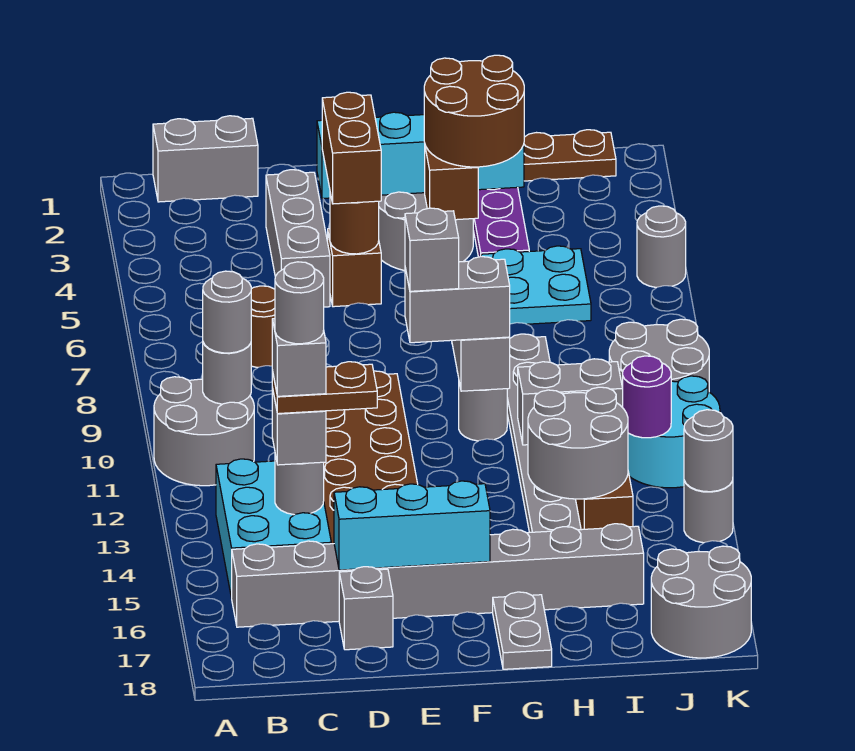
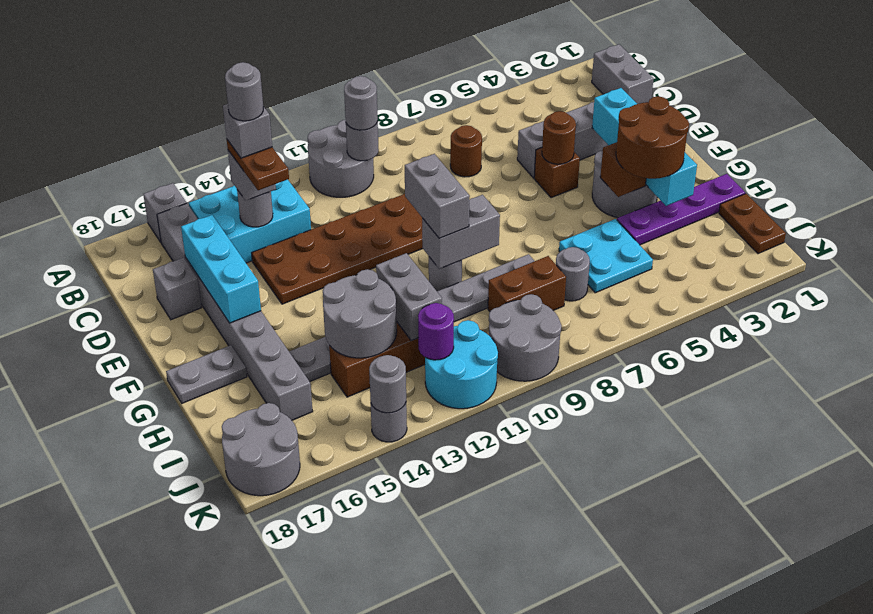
brown 1x2 brick [322,92,381,204] -> brown 1x2 brick moved to [488,256,566,311]
grey 1x1 brick [405,208,459,291] -> grey 1x1 brick moved to [143,183,186,242]
grey 1x1 round brick [637,206,686,288] -> grey 1x1 round brick moved to [556,247,590,301]

